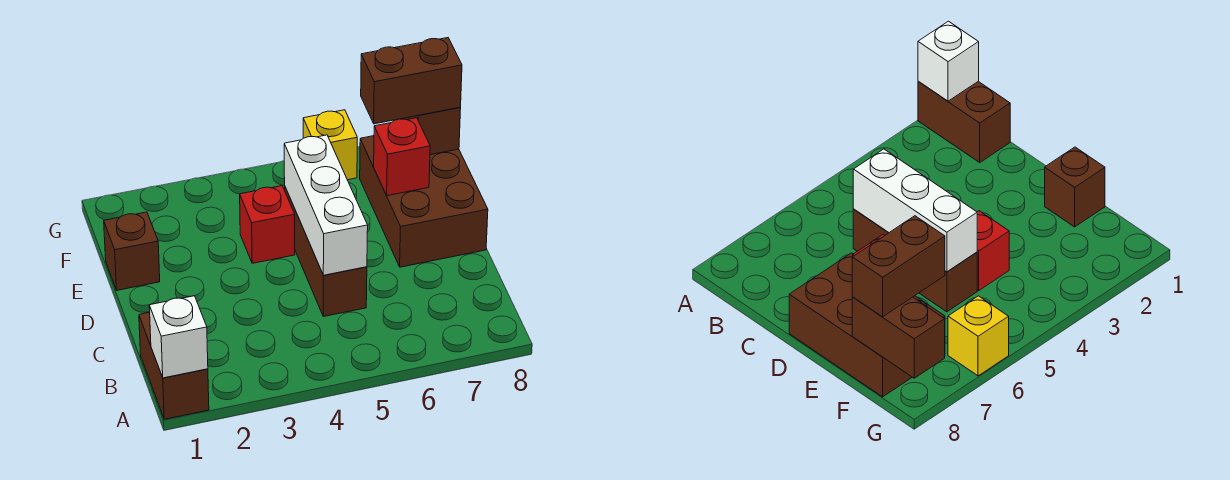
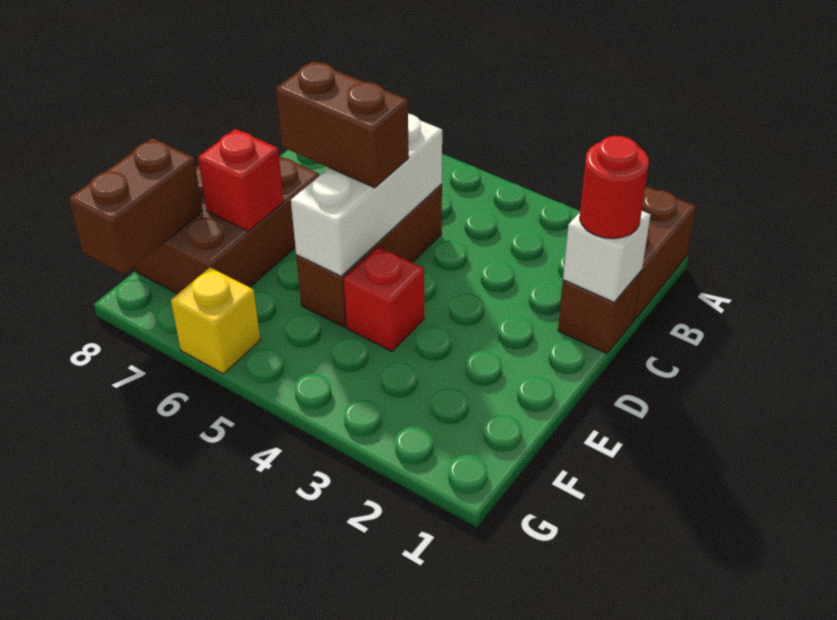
white 1x1 brick [149,296,208,378] -> white 1x1 brick moved to [563,211,650,302]
none -> red 1x1 round brick [580,136,649,239]
brown 1x1 brick [104,212,160,290] -> brown 1x1 brick moved to [558,270,642,354]
brown 1x2 brick [361,38,462,124] -> brown 1x2 brick moved to [276,61,409,188]

